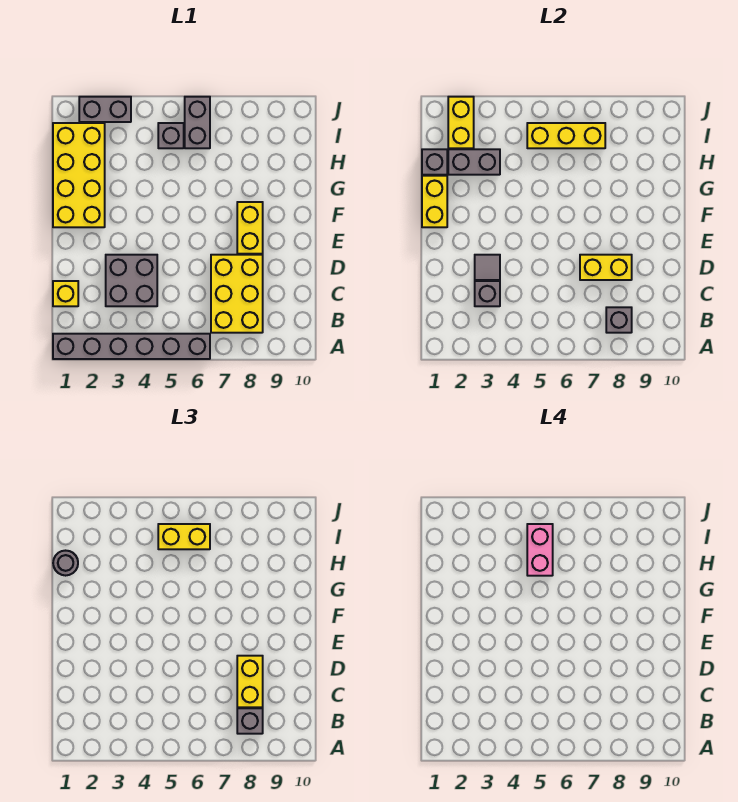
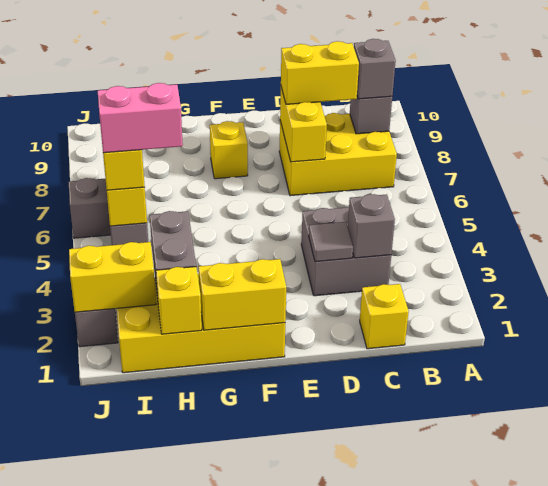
grey 1x6 brick [53,334,210,359] -> none
yellow 1x2 brick [237,202,263,254] -> yellow 1x1 brick [210,121,248,179]
grey 1x1 brick [422,149,447,175] -> yellow 1x1 brick [156,267,202,334]
grey 1x1 round brick [53,551,78,576] -> none

